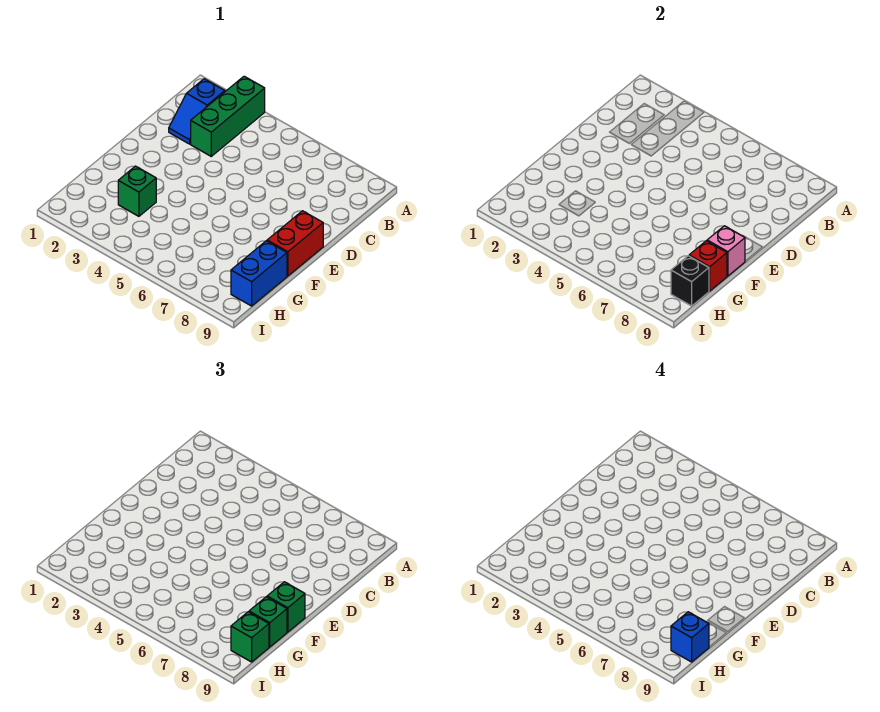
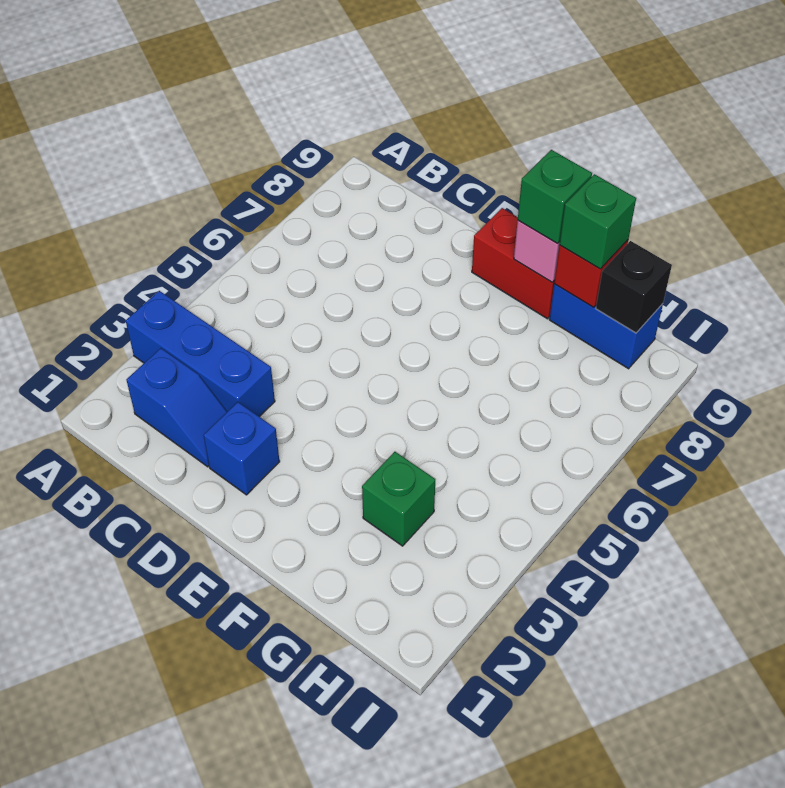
green 1x3 brick [191,76,265,156] -> blue 1x3 brick [126,291,275,417]
green 1x1 brick [231,612,269,662] -> none
blue 1x1 brick [671,612,709,662] -> blue 1x1 brick moved to [204,402,280,495]

